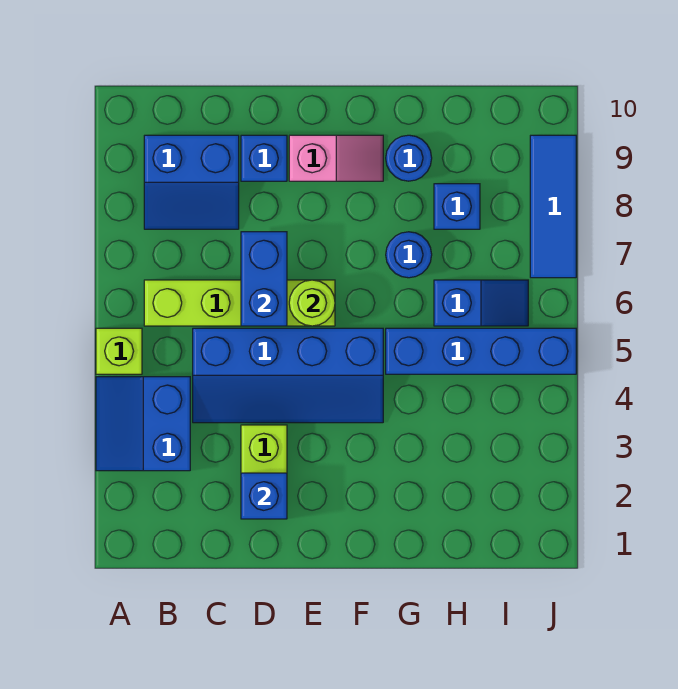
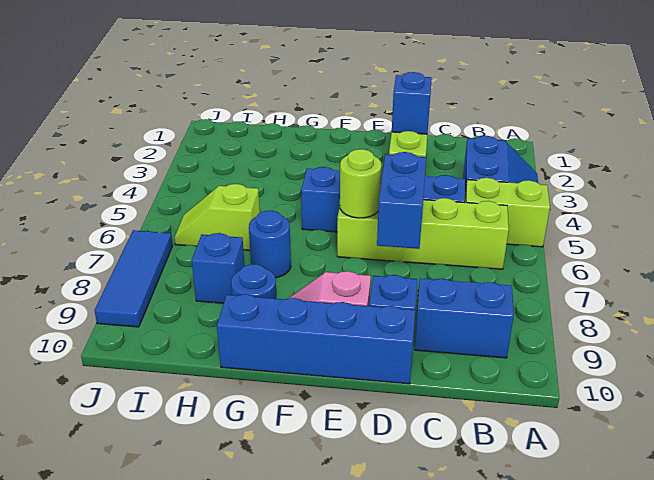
lime 1x1 brick [96,328,142,374] -> lime 1x2 brick [465,178,550,247]
blue 1x4 brick [386,328,576,374] -> blue 1x4 brick moved to [217,294,415,384]
blue 1x2 slope [434,280,528,326] -> lime 1x2 slope [174,184,260,250]

